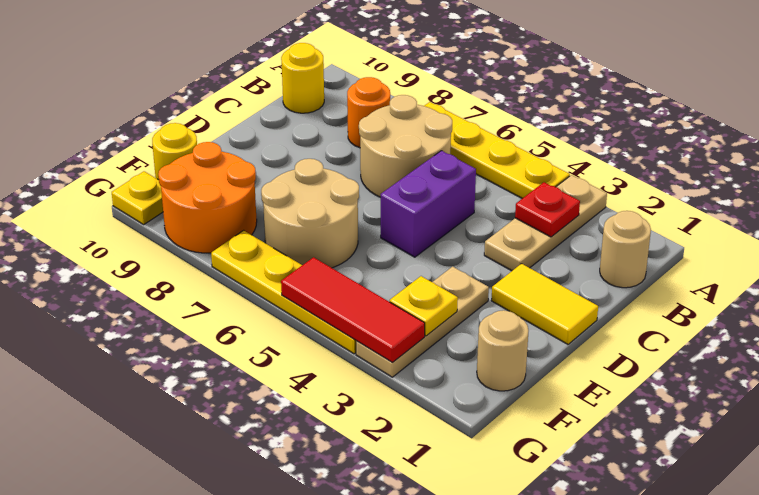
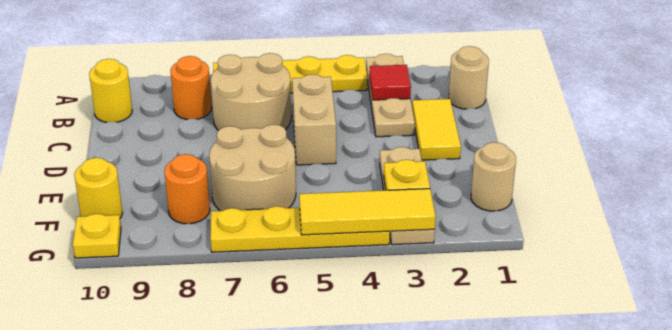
red 1x1 plate [515,182,580,237] -> red 1x1 tile [369,65,411,100]
purple 1x2 brick [381,151,476,257] -> tan 1x2 brick [292,74,336,165]
yellow 1x2 tile [491,264,598,344] -> yellow 1x2 tile turned to [412,99,461,160]
orange 2x2 round brick [158,142,257,253] -> orange 1x1 round brick [164,154,210,224]
red 1x3 tile [281,257,425,362] -> yellow 1x3 tile [299,189,435,235]

